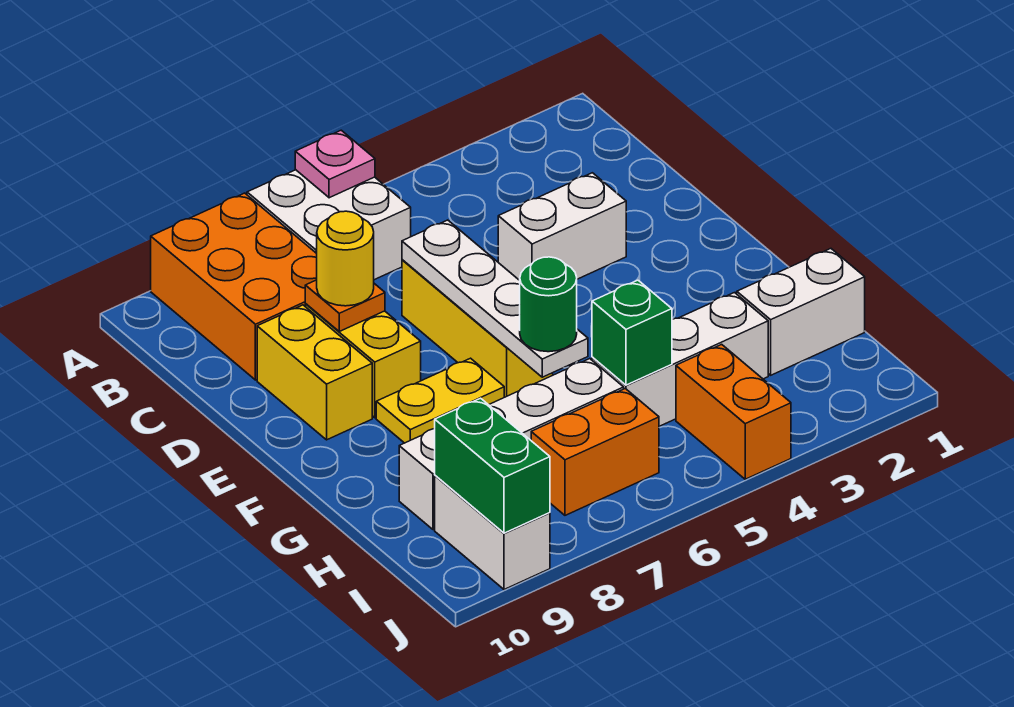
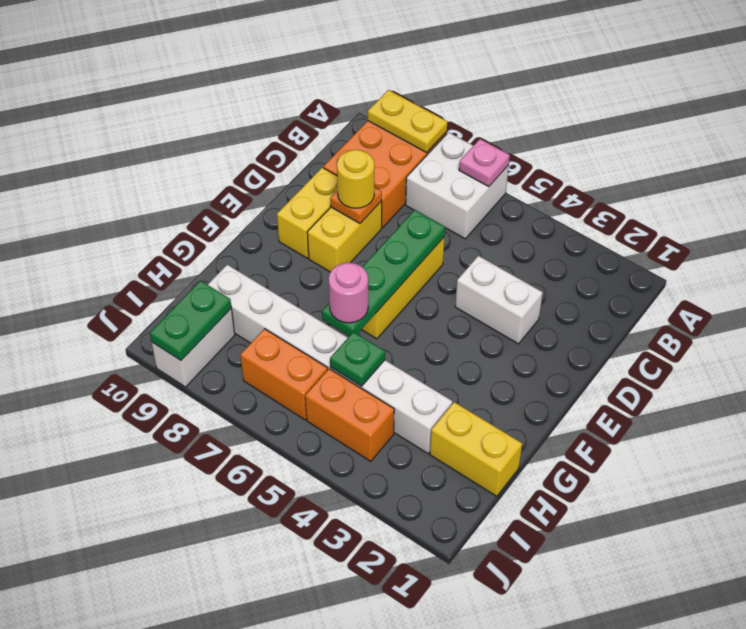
white 1x4 plate [402,220,588,377] -> green 1x4 plate [322,210,445,336]
yellow 1x2 plate [376,358,504,443] -> yellow 1x2 plate moved to [368,90,447,152]
green 1x1 round brick [520,257,577,352] -> pink 1x1 round brick [329,263,368,323]
white 1x2 brick [737,249,865,375] -> yellow 1x2 brick [430,402,522,496]
green 1x1 brick [592,280,672,385] -> green 1x1 plate [330,332,385,386]
orange 1x2 brick [676,344,791,479] -> orange 1x2 brick turned to [305,369,394,461]
green 1x2 brick [435,398,550,533] -> green 1x2 plate [150,281,231,360]

